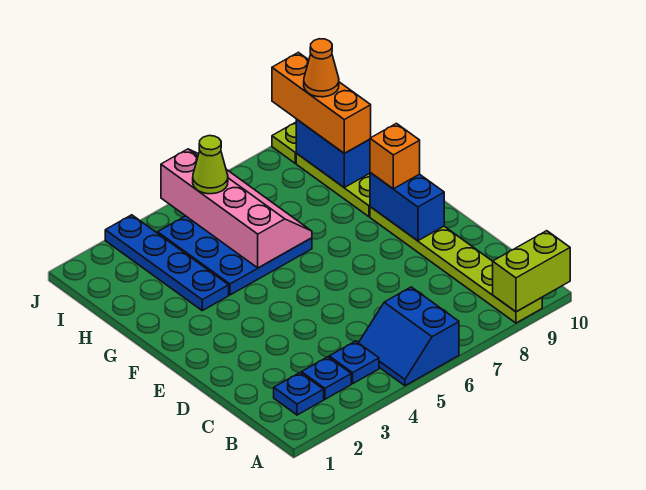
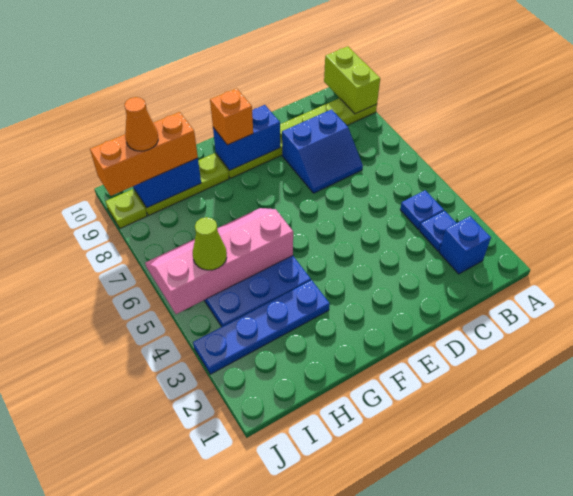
blue 2x2 slope [359,287,459,386] -> blue 2x2 slope moved to [282,109,363,193]
blue 1x1 plate [274,373,324,415] -> blue 1x1 brick [439,216,491,274]

